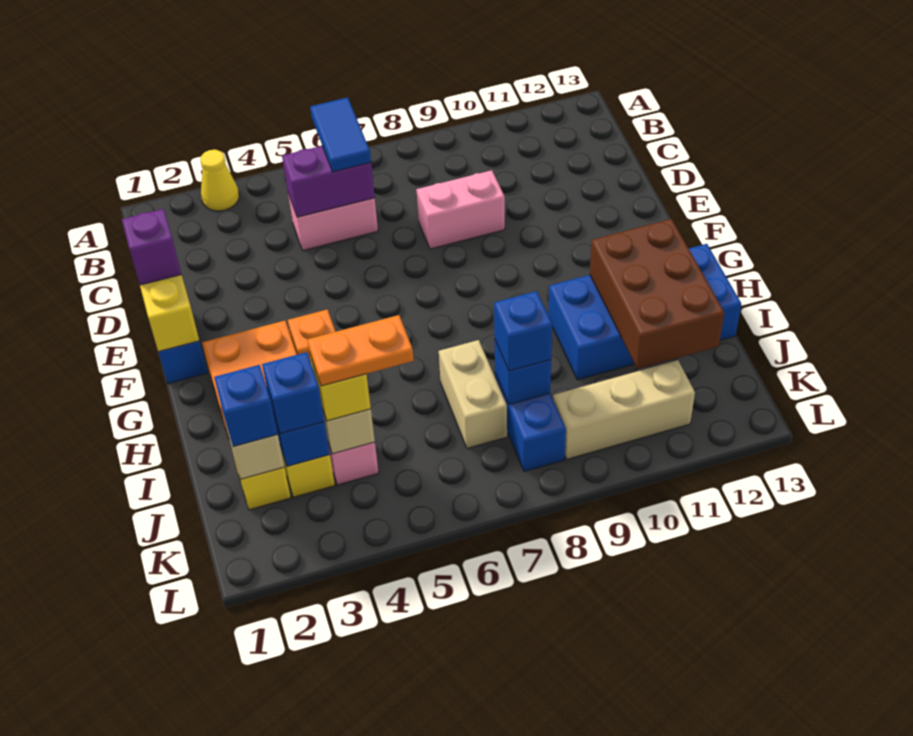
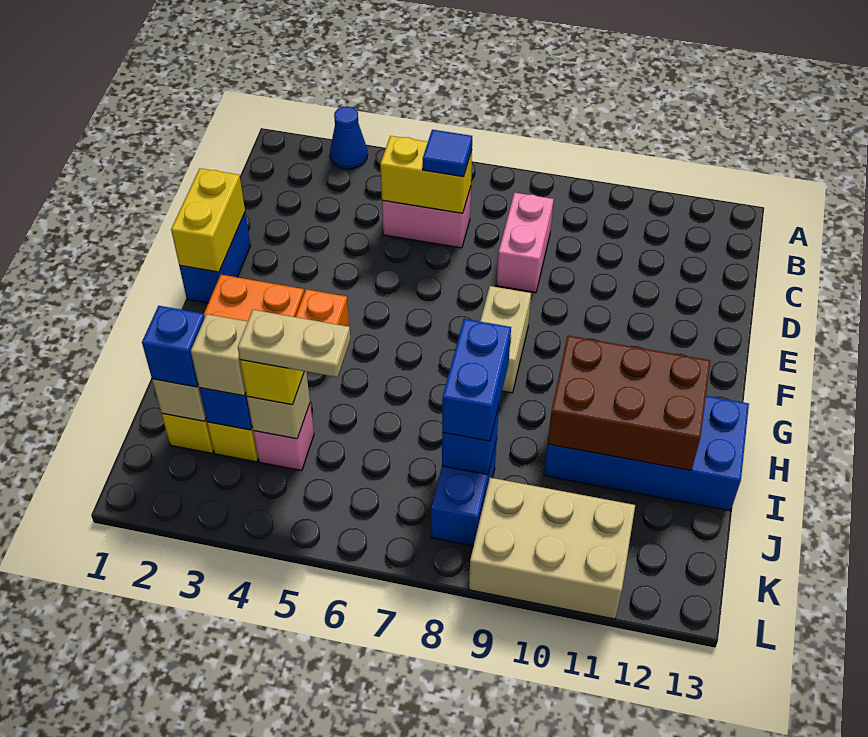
yellow 1x1 cone [201,150,239,211] -> blue 1x1 cone [330,107,368,169]
blue 1x2 tile [310,97,371,172] -> blue 1x1 tile [423,130,472,177]
purple 1x2 brick [282,146,375,217] -> yellow 1x2 brick [380,136,472,213]
pink 1x2 brick [416,170,505,249] -> pink 1x2 brick turned to [497,193,554,293]
purple 1x1 brick [122,209,181,285] -> none
brown 2x3 brick [590,219,724,369] -> brown 2x3 brick turned to [548,336,710,471]
tan 1x2 brick [439,340,507,448] -> tan 1x2 brick moved to [480,286,531,393]
blue 1x1 brick [262,352,324,434] -> tan 1x1 brick [191,314,248,396]
orange 1x2 plate [307,315,414,386] -> tan 1x2 plate [238,310,350,377]
blue 1x1 brick [494,291,552,371] -> blue 1x2 brick [442,319,511,441]
tan 1x3 brick [553,360,695,459] -> tan 2x3 brick [469,478,635,619]

